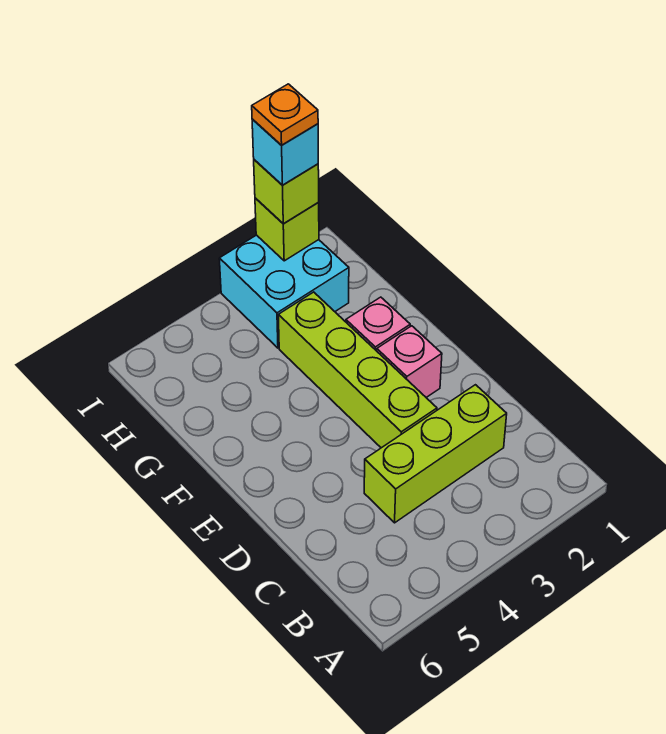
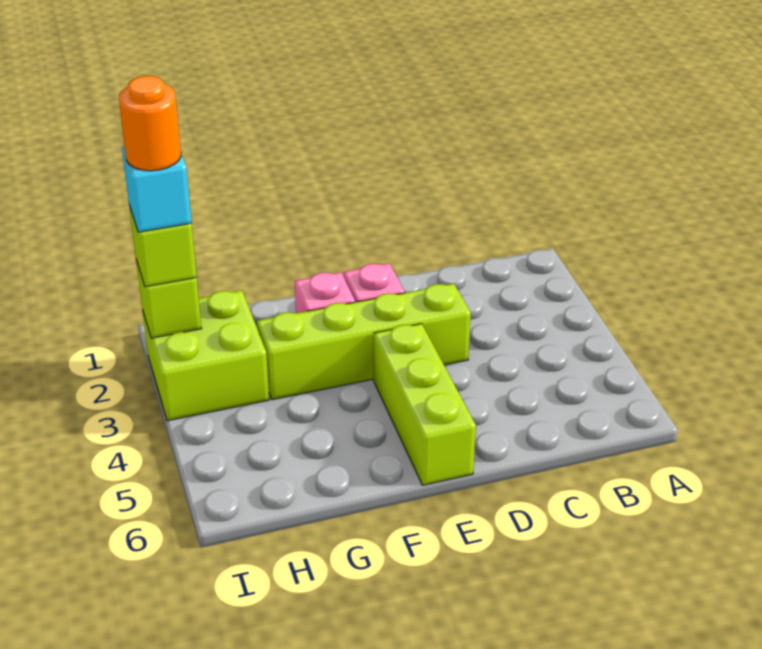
lime 1x3 brick [364,385,507,523] -> lime 1x3 brick moved to [374,324,476,485]
cyan 2x2 brick [219,235,349,348] -> lime 2x2 brick [143,291,269,421]
orange 1x1 plate [252,84,318,145] -> orange 1x1 round brick [119,76,181,171]

